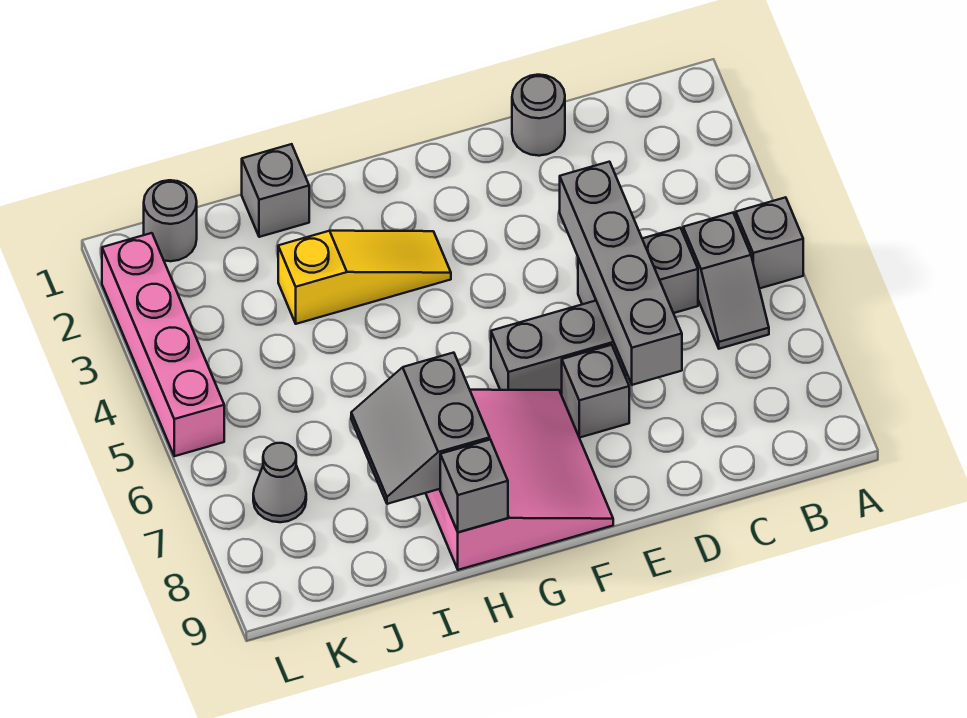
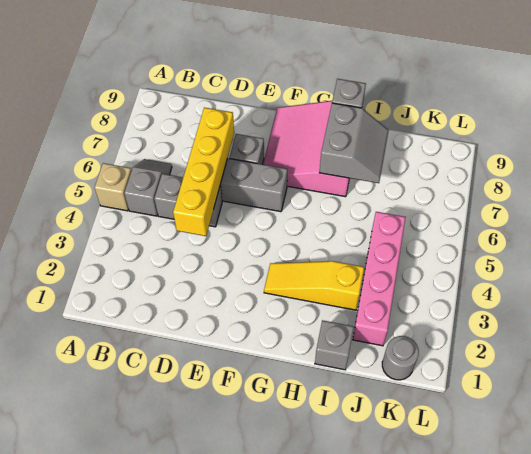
grey 1x1 brick [736,197,803,289] -> tan 1x1 brick [95,163,132,211]
grey 1x1 round brick [512,75,565,156] -> none
grey 1x4 brick [560,162,682,385] -> yellow 1x4 brick [173,108,234,236]
grey 1x1 cone [253,443,306,522] -> none
pink 1x4 brick [102,233,224,456] -> pink 1x4 brick moved to [353,212,406,346]

